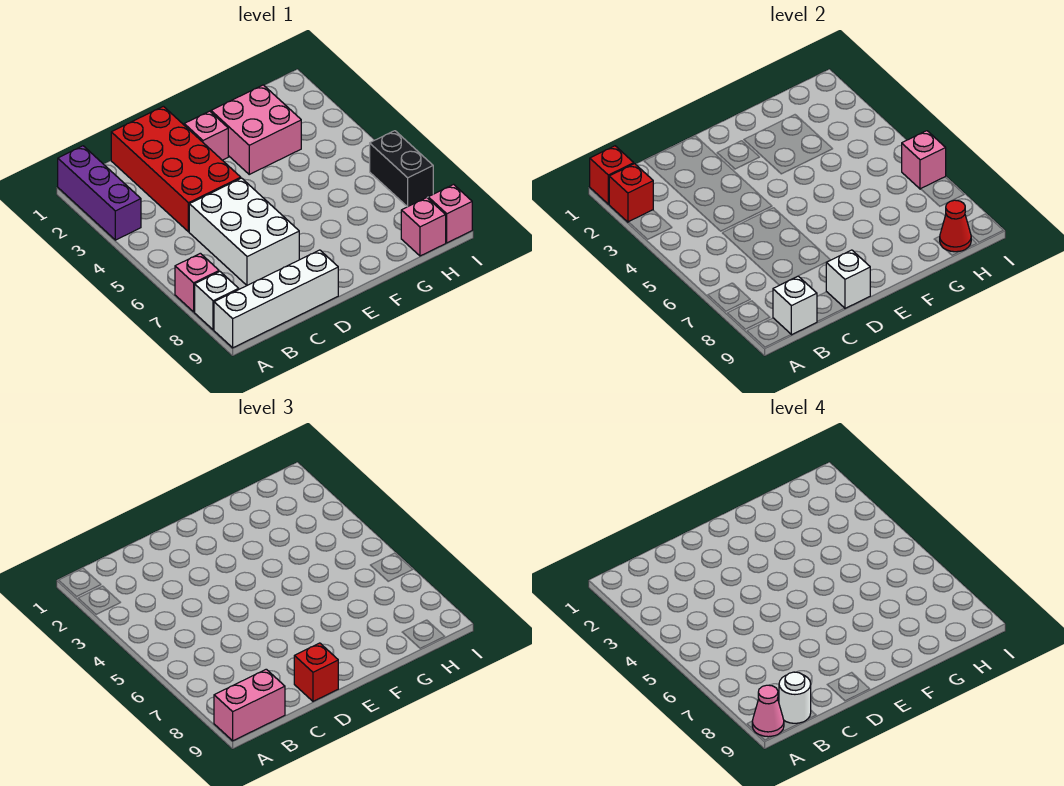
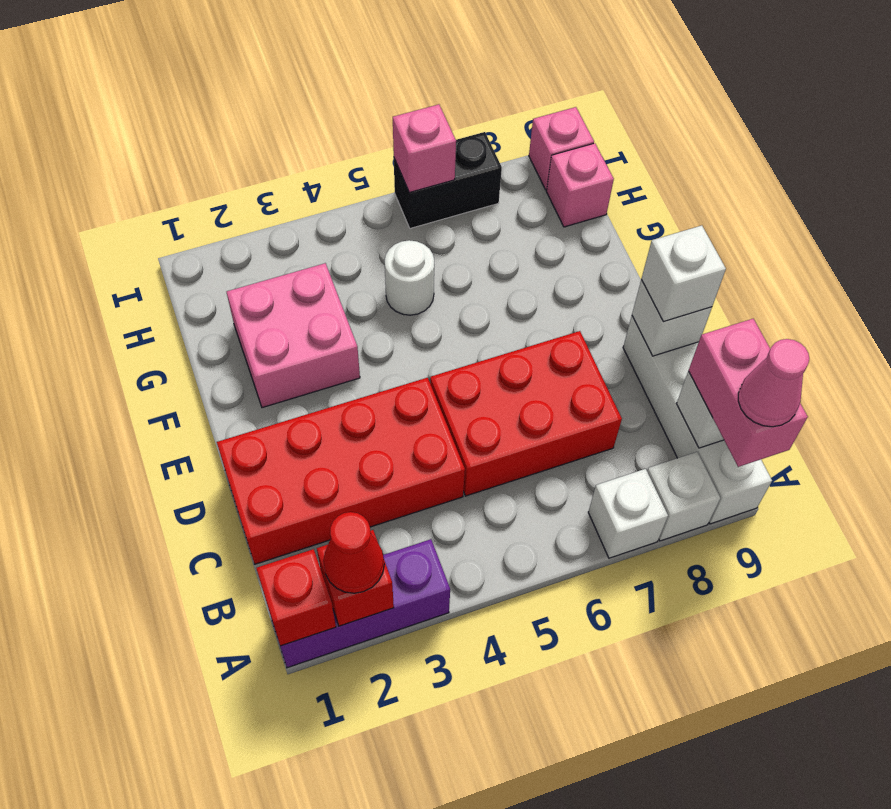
pink 1x1 brick [175,253,219,312] -> white 1x1 brick [588,469,668,558]
white 1x1 round brick [779,672,811,723] -> white 1x1 round brick moved to [385,240,434,315]
white 2x3 brick [189,178,299,285] -> red 2x3 brick [430,331,622,496]
red 1x1 brick [294,643,338,701] -> white 1x1 brick [641,226,726,322]
pink 1x1 brick [184,111,228,160] -> none
red 1x1 cone [940,200,971,252] -> red 1x1 cone moved to [323,512,384,593]

